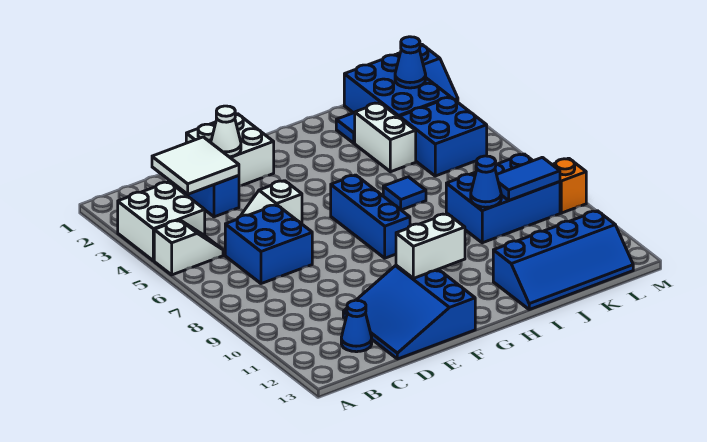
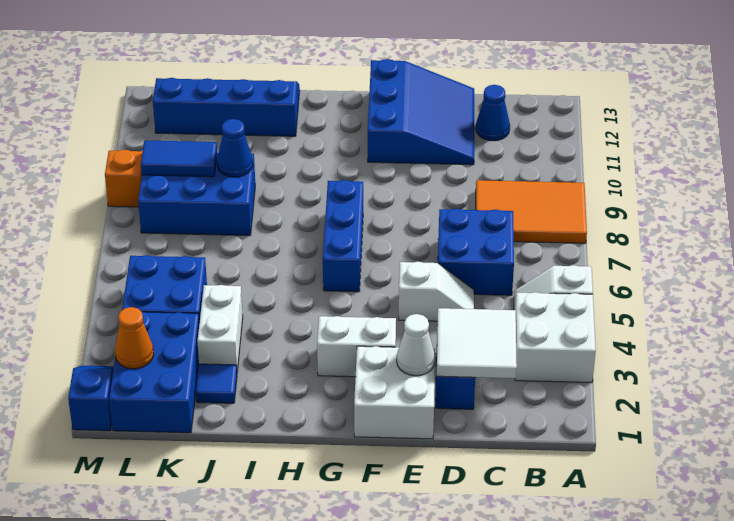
none -> orange 2x3 tile [476,180,587,243]
white 1x2 brick [396,214,465,278] -> white 1x2 brick moved to [317,316,396,377]
blue 1x1 tile [383,177,426,210] -> none
blue 1x1 cone [395,37,426,88] -> orange 1x1 cone [115,307,154,369]

